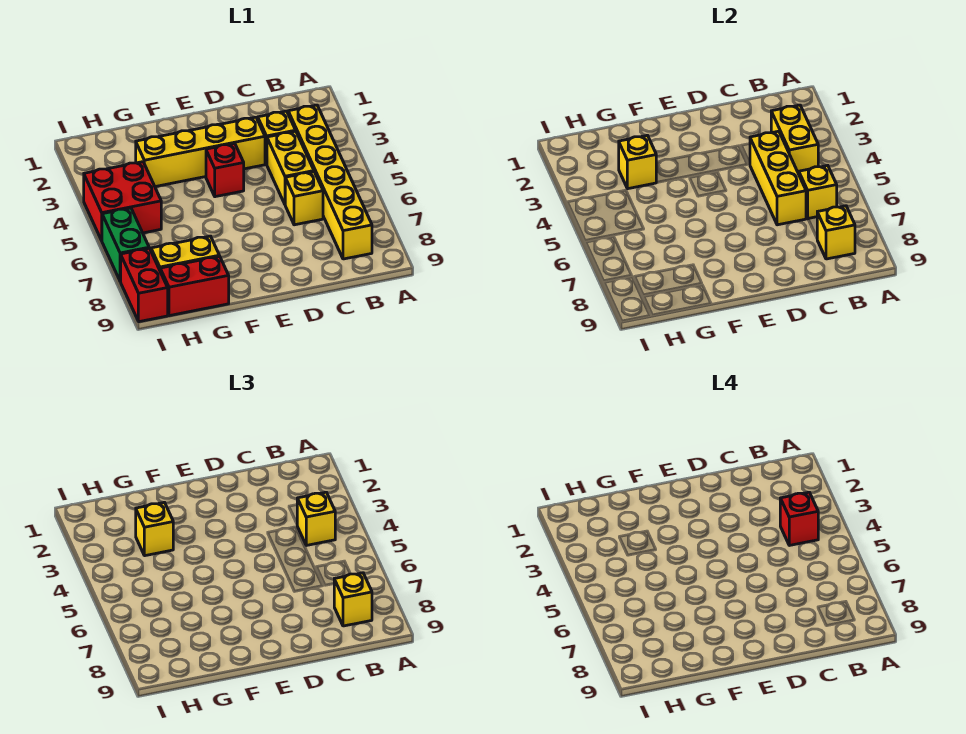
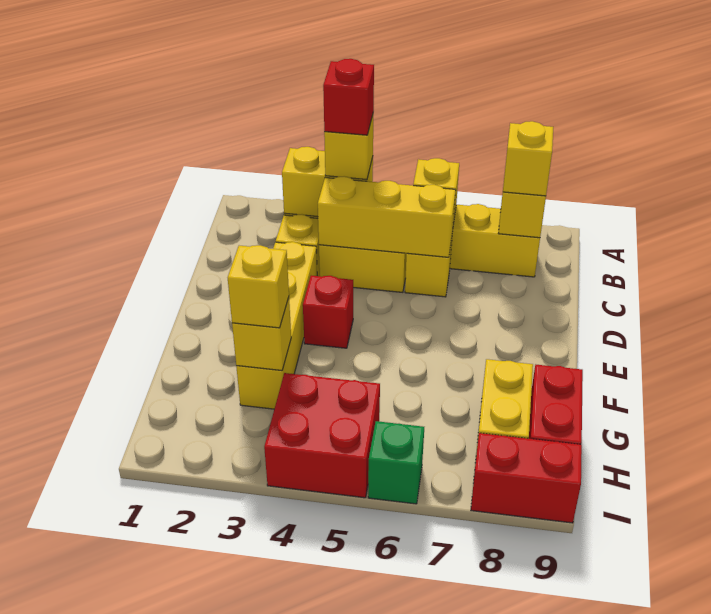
green 1x2 brick [102,208,149,281] -> green 1x1 brick [368,421,424,504]

